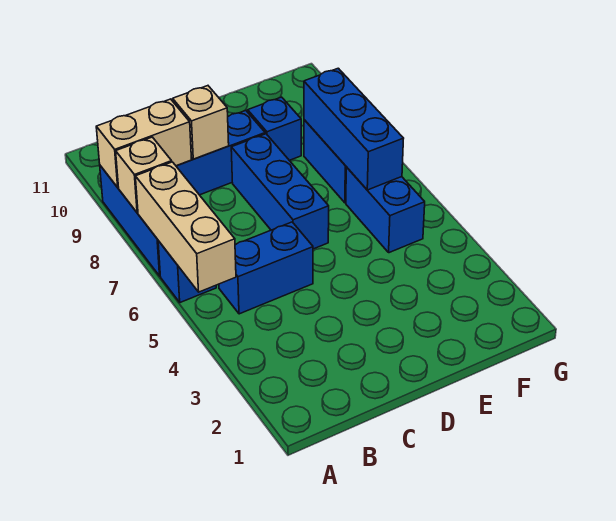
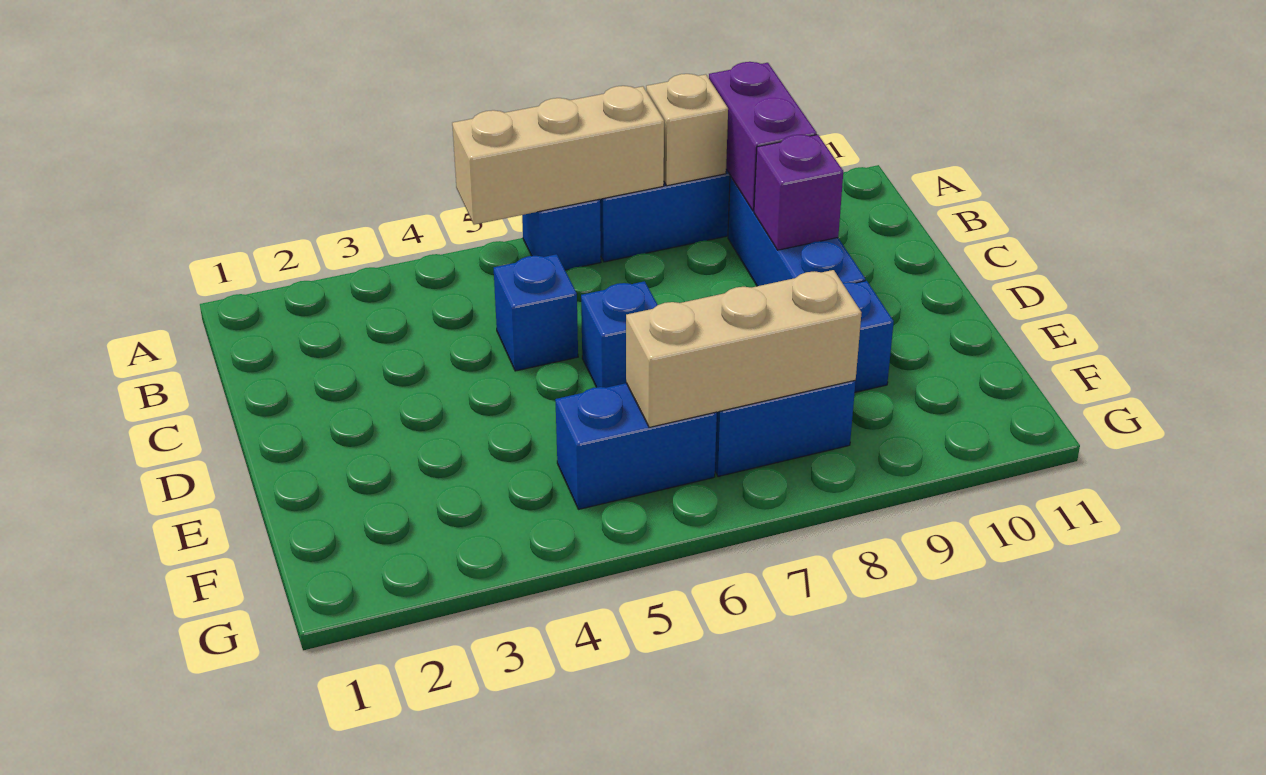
tan 1x2 brick [96,99,192,188] -> purple 1x2 brick [709,62,817,211]
blue 1x2 brick [219,222,313,314] -> blue 1x1 brick [494,254,578,371]
tan 1x1 brick [173,86,229,159] -> purple 1x1 brick [754,135,843,250]
blue 1x3 brick [231,134,329,249] -> blue 1x1 brick [581,281,657,388]
blue 1x3 brick [304,68,404,190] -> tan 1x3 brick [626,270,862,427]

